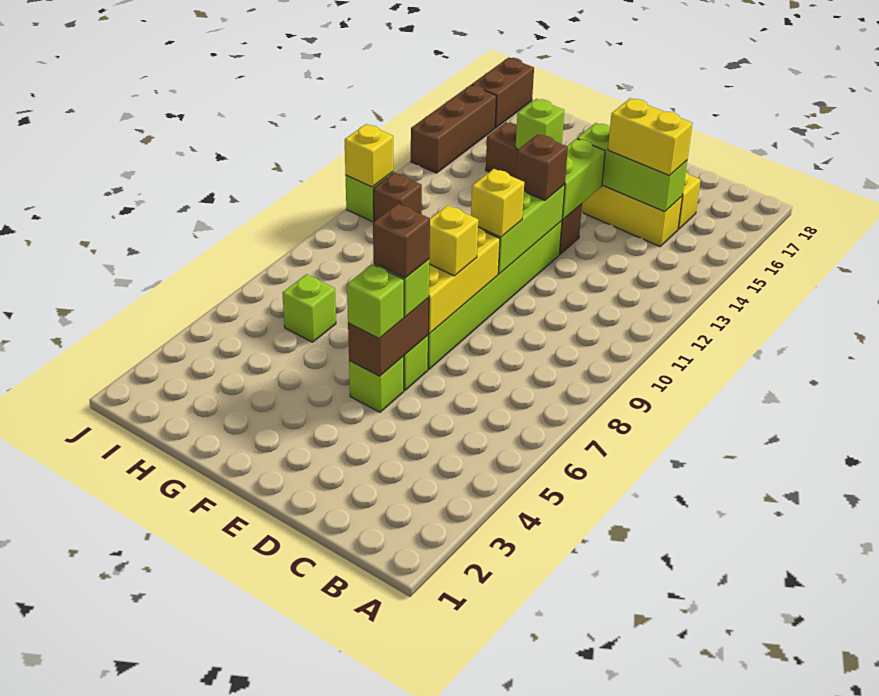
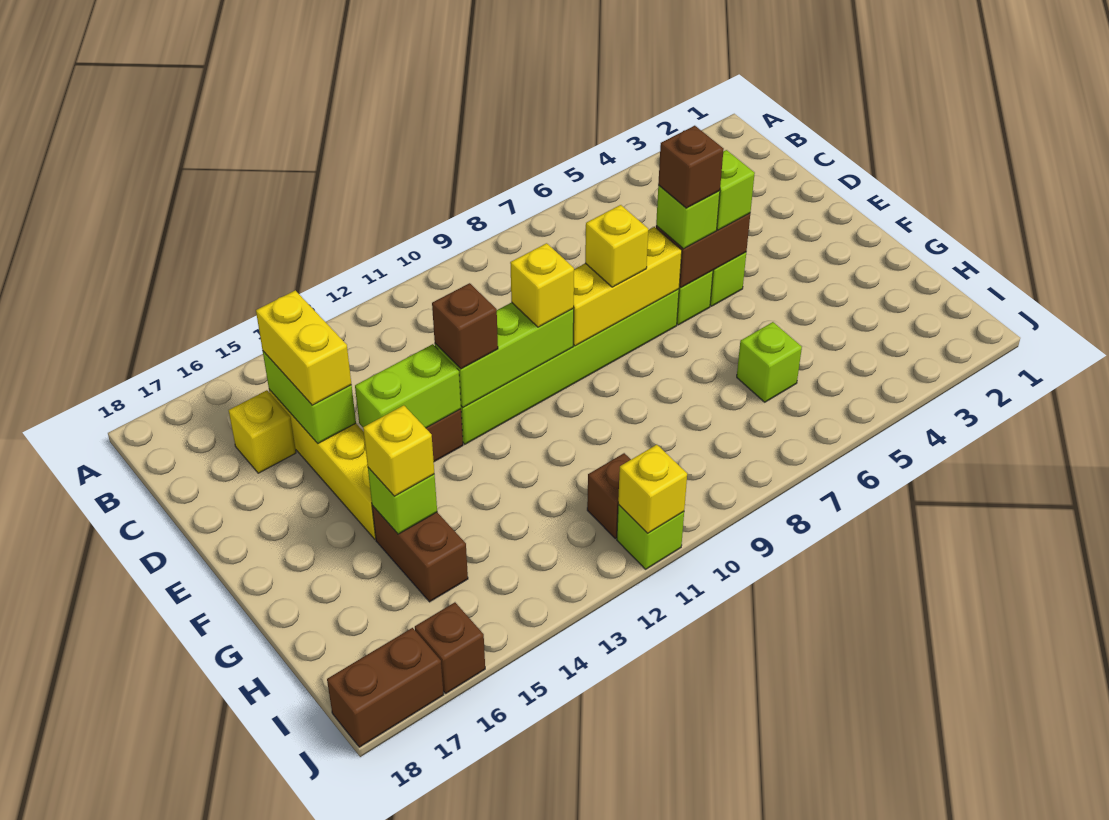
lime 1x3 brick [577,123,687,212] -> lime 1x2 brick [263,351,356,443]
none -> yellow 1x1 brick [363,405,434,496]
brown 1x3 brick [411,85,496,173] -> brown 1x1 brick [415,602,485,693]

